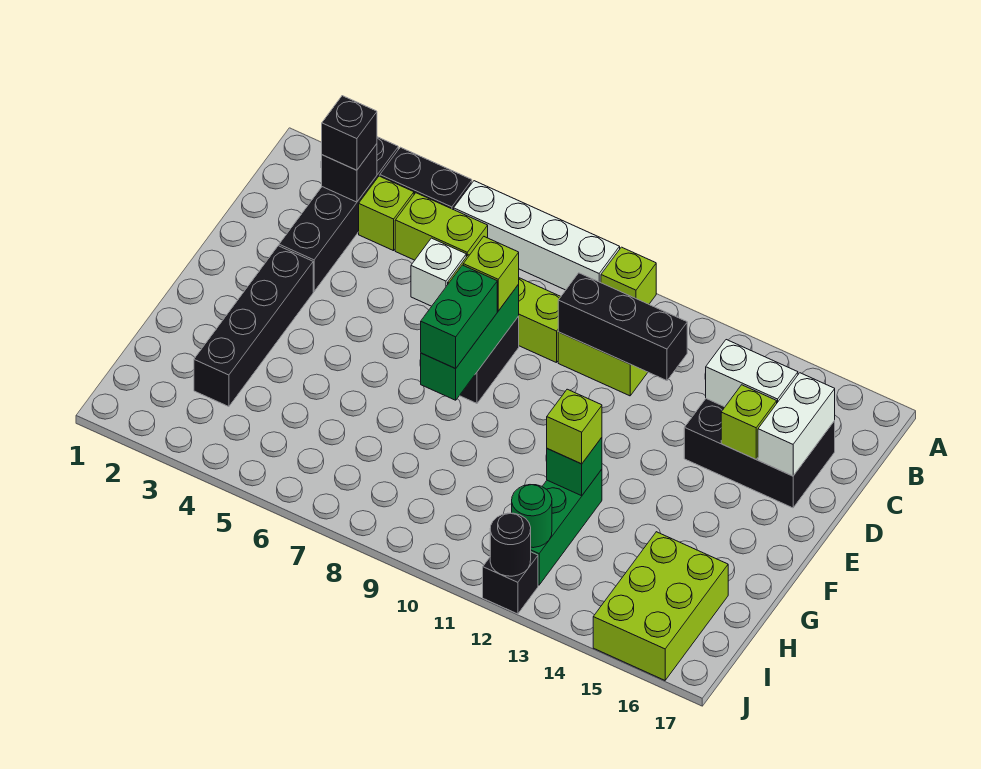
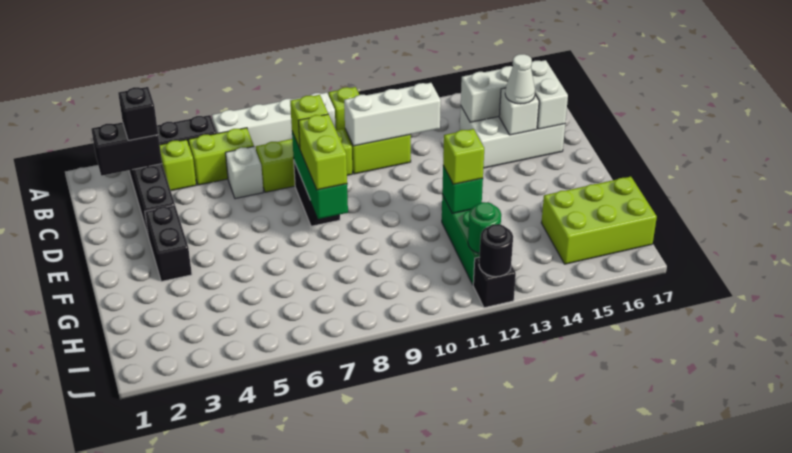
black 1x1 brick [321,144,377,202] -> black 1x2 brick [91,122,162,176]
black 1x3 brick [558,273,687,381] -> white 1x3 brick [344,83,441,146]
black 2x3 brick [684,399,835,508] -> white 2x3 brick [460,107,565,168]
lime 1x1 brick [721,385,777,459] -> white 1x1 brick [499,88,539,135]
none -> white 1x1 cone [505,54,535,104]
black 1x4 brick [194,246,313,407] -> black 1x2 brick [145,205,192,281]
green 1x2 brick [421,265,497,368] -> lime 1x2 brick [299,114,347,190]
lime 2x3 brick [593,532,728,680] -> lime 2x3 brick turned to [541,177,657,264]

